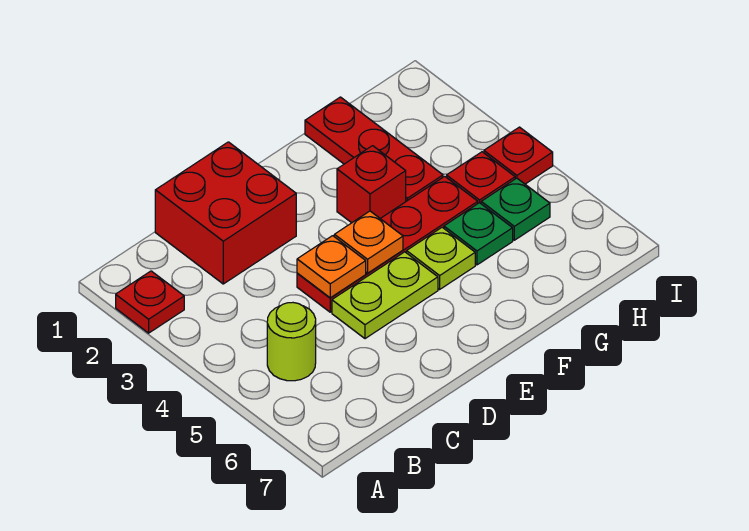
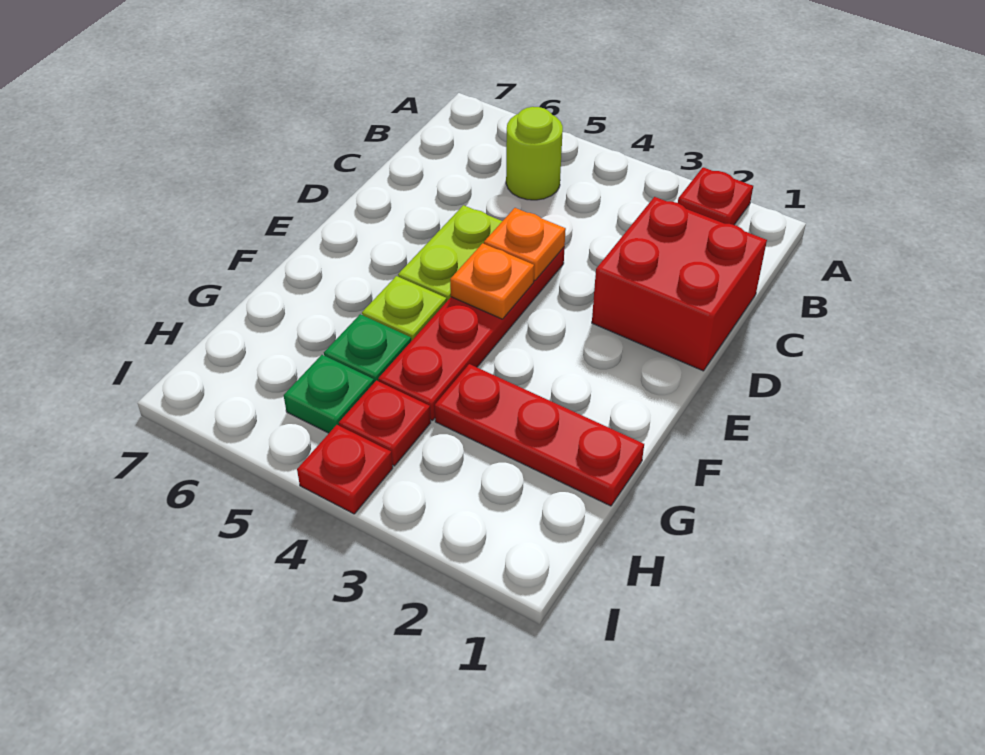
red 1x1 brick [337,146,406,223] -> none

